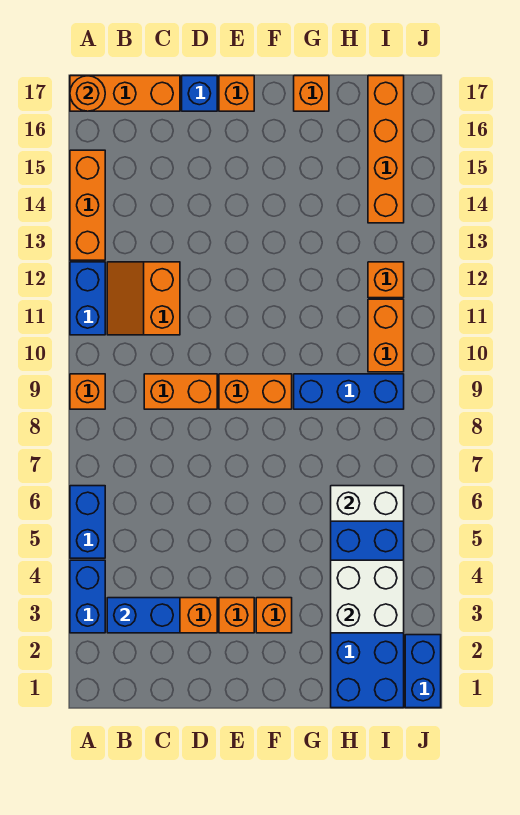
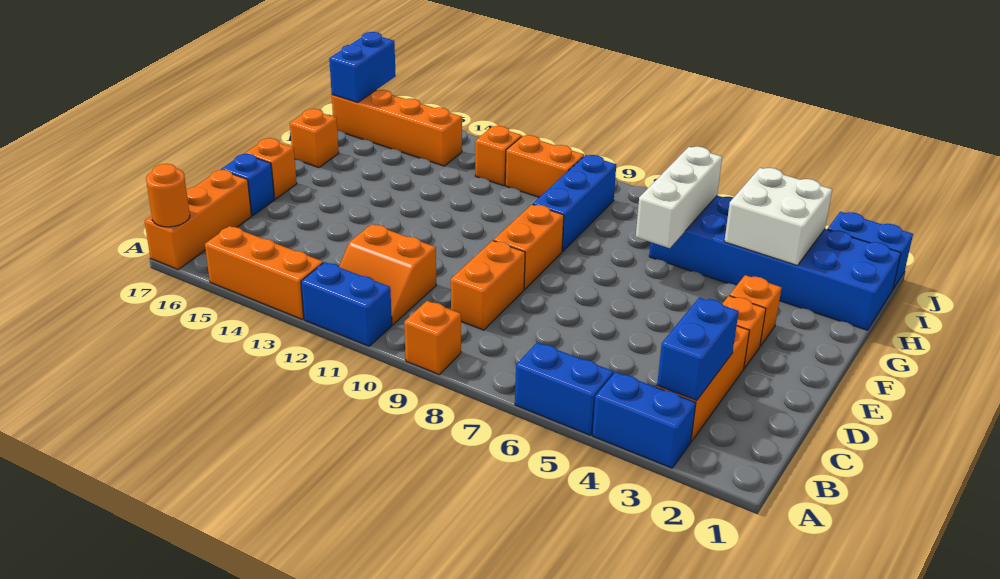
white 1x2 brick [331,486,404,521] -> white 1x3 brick [636,146,722,248]
none -> blue 1x2 brick [329,32,396,103]

